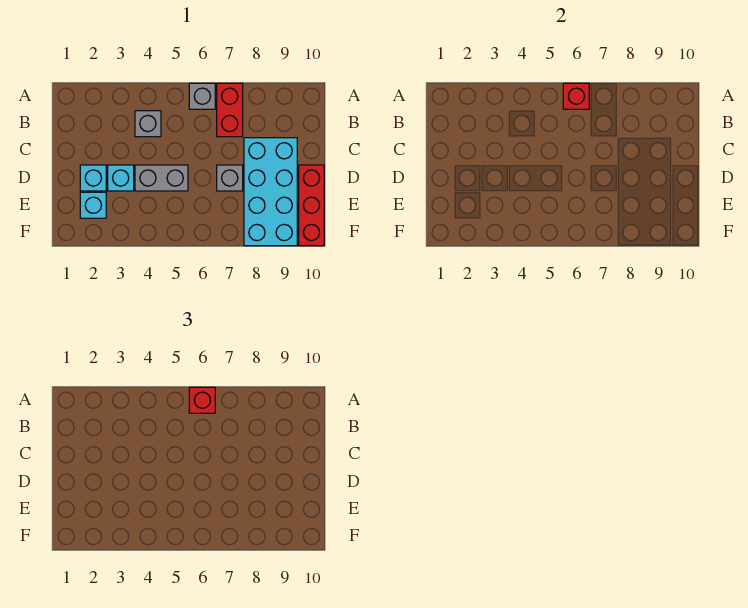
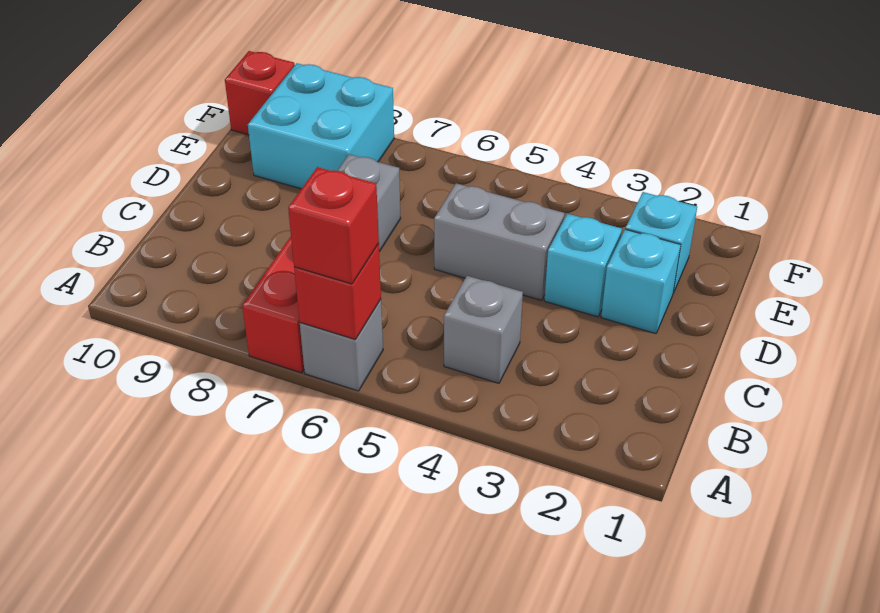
cyan 2x4 brick [244,138,297,246] -> cyan 2x2 brick [248,63,394,189]
red 1x3 brick [299,165,324,246] -> red 1x1 brick [225,51,295,135]

